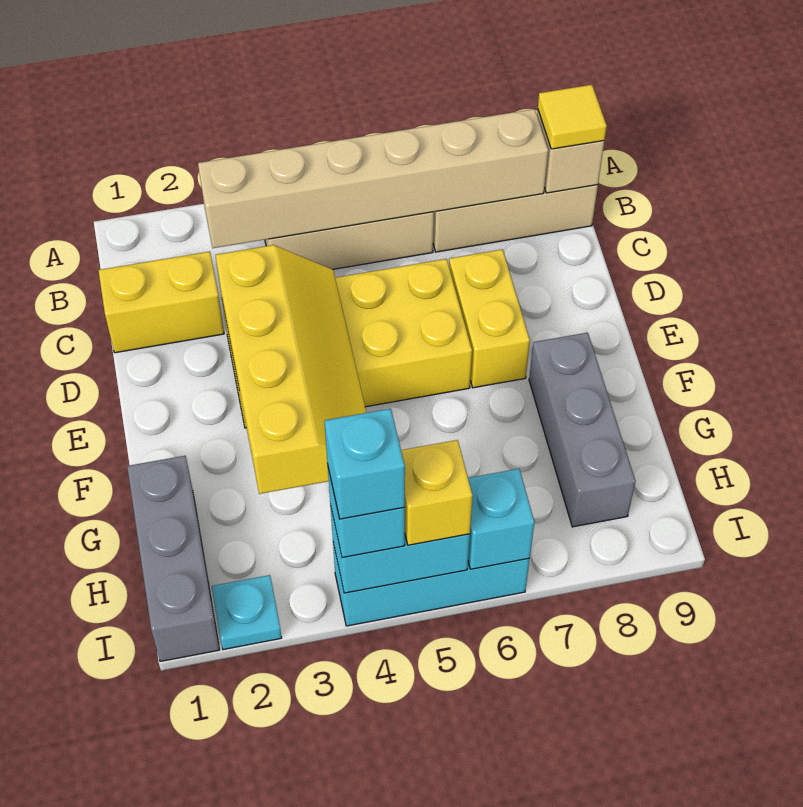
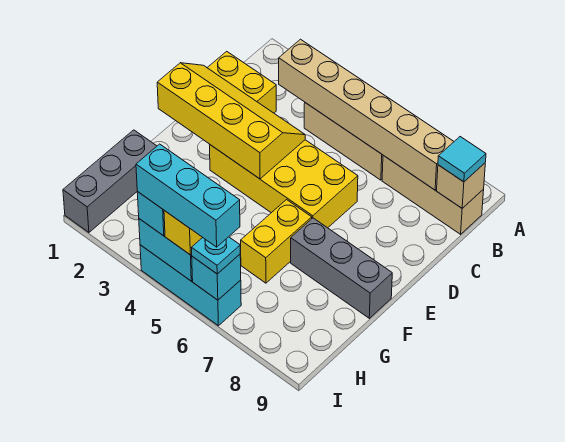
yellow 1x1 tile [538,85,607,149] -> cyan 1x1 tile [438,137,486,182]
yellow 2x4 slope [216,245,366,494] -> yellow 2x4 slope turned to [157,63,305,179]
yellow 1x2 brick [449,249,530,388] -> yellow 1x2 brick moved to [240,200,312,283]
grey 1x3 brick [529,333,636,527] -> grey 1x3 brick turned to [291,218,392,318]
cyan 1x1 plate [212,575,282,650] -> cyan 1x1 plate moved to [192,237,240,274]
cyan 1x1 brick [325,409,405,519] -> cyan 1x3 brick [136,144,240,247]

